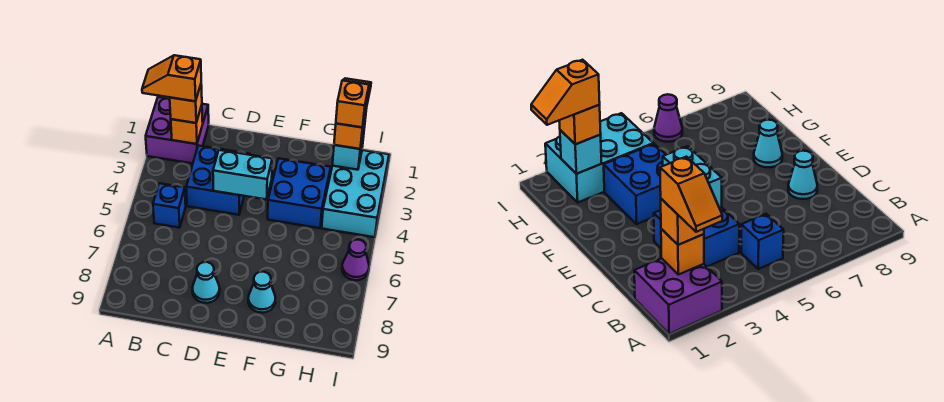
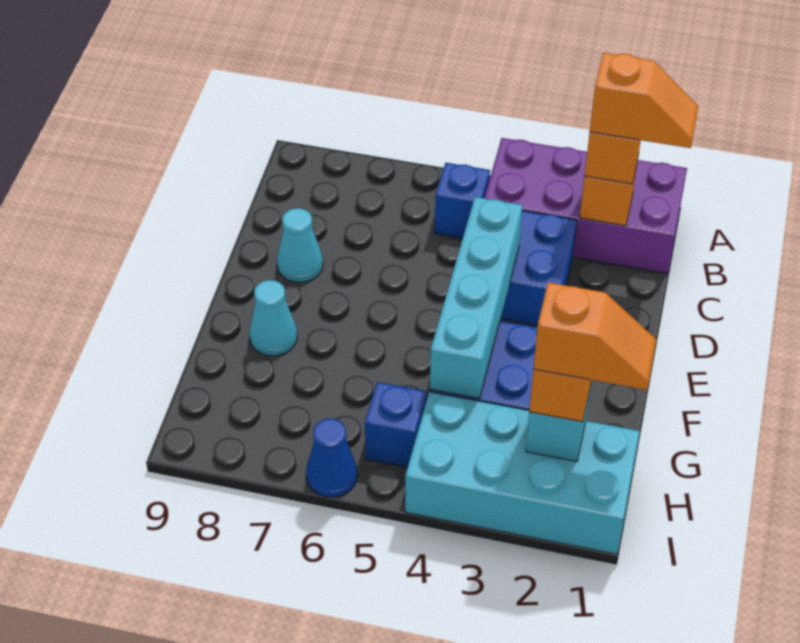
purple 2x2 brick [146,97,209,163] -> purple 2x4 brick [484,138,687,274]
orange 1x2 slope [142,55,201,101] -> orange 1x2 slope turned to [590,53,698,148]
cyan 1x2 brick [213,150,272,199] -> cyan 1x4 brick [430,197,523,399]
cyan 2x3 brick [322,150,389,237] -> cyan 2x4 brick [405,392,640,554]
none -> blue 1x1 brick [365,382,427,467]
purple 1x1 cone [342,240,369,280] -> blue 1x1 cone [306,419,357,497]

